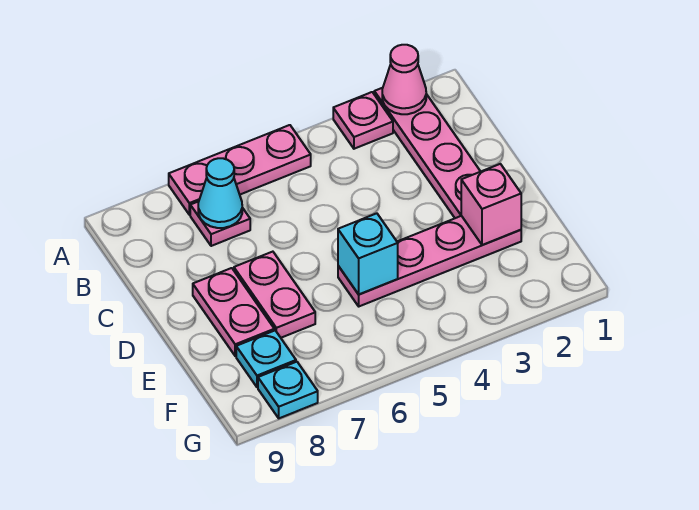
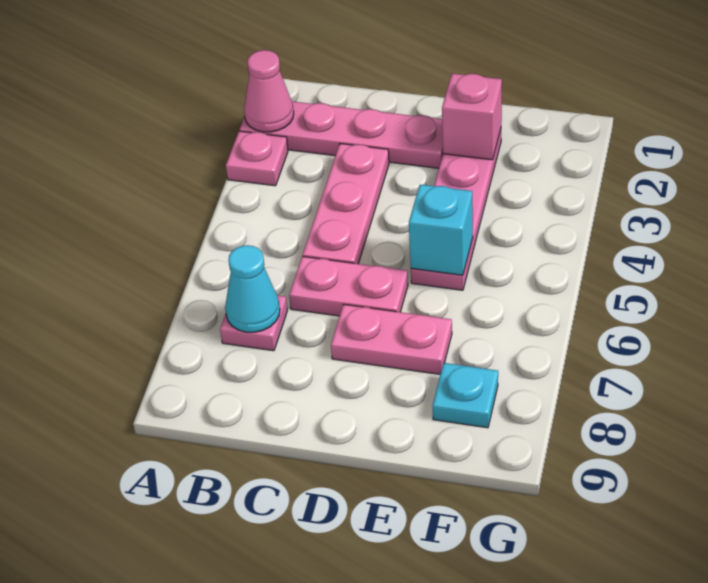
pink 1x3 plate [169,125,311,215] -> pink 1x3 plate moved to [303,144,389,264]
pink 1x2 plate [193,268,274,356] -> pink 1x2 plate moved to [289,256,408,316]
cyan 1x1 plate [258,362,318,418] -> none

